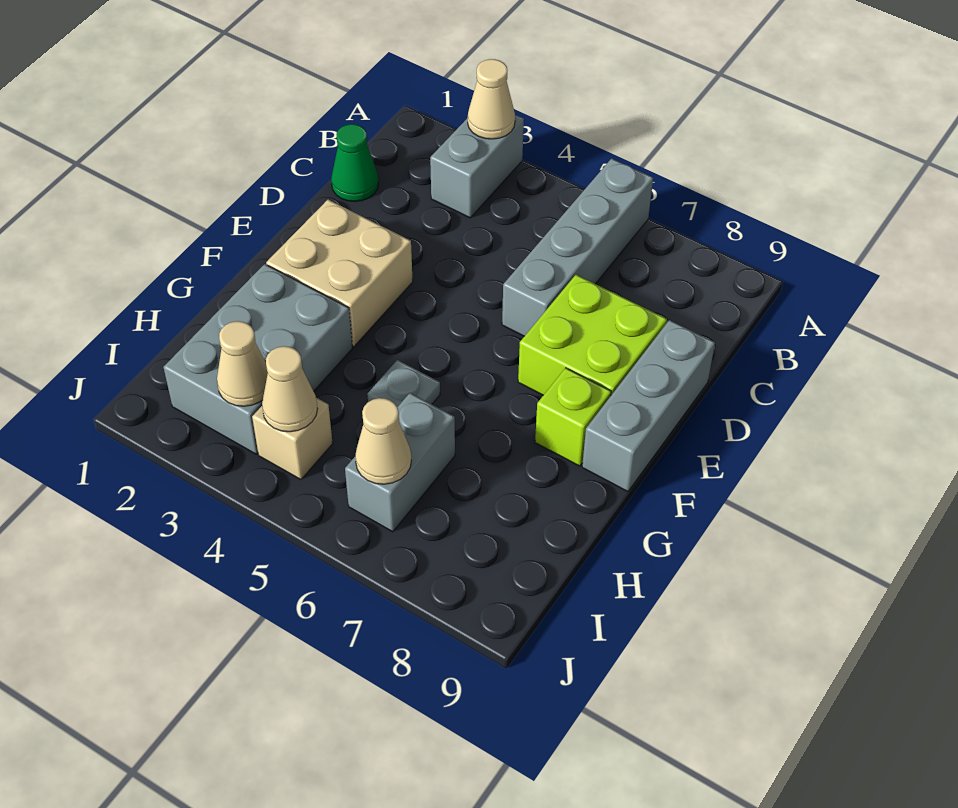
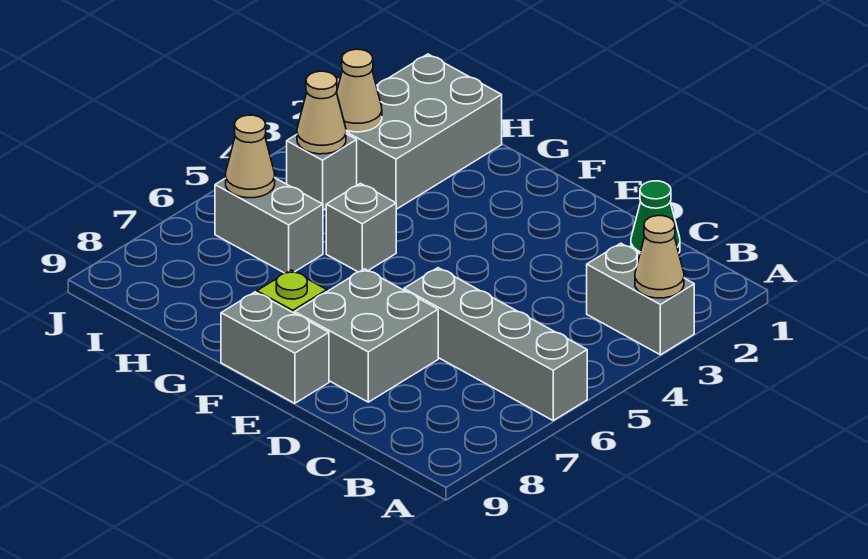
lime 2x2 brick [518,275,667,395] -> grey 2x2 brick [295,269,438,402]
grey 1x3 brick [582,320,715,492] -> grey 1x2 brick [221,292,329,403]
tan 2x2 brick [266,200,413,347] -> none
grey 2x3 brick [164,264,352,454] -> grey 2x3 brick turned to [346,54,502,209]
grey 1x1 plate [367,360,440,407] -> grey 1x1 brick [326,183,396,272]
tan 1x1 brick [252,398,333,480] -> grey 1x1 brick [287,134,357,210]

